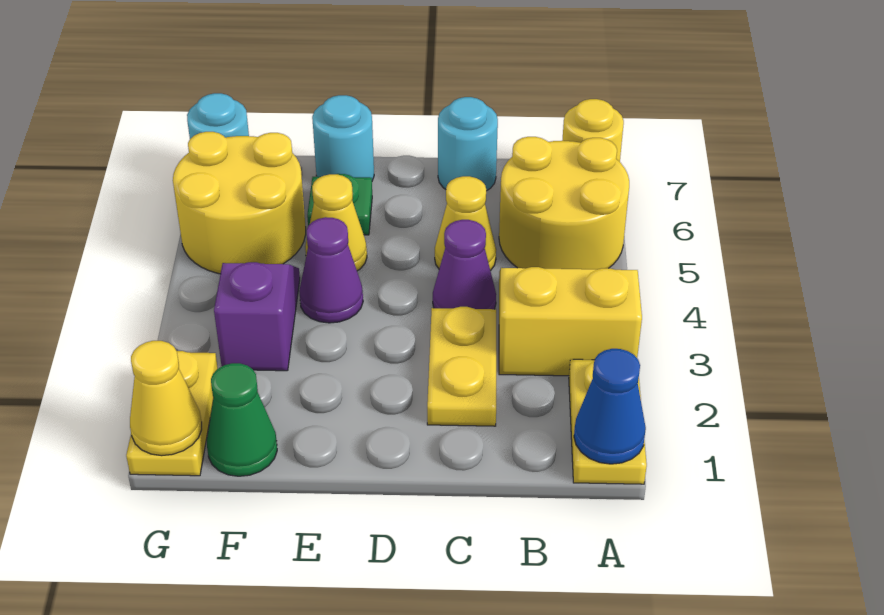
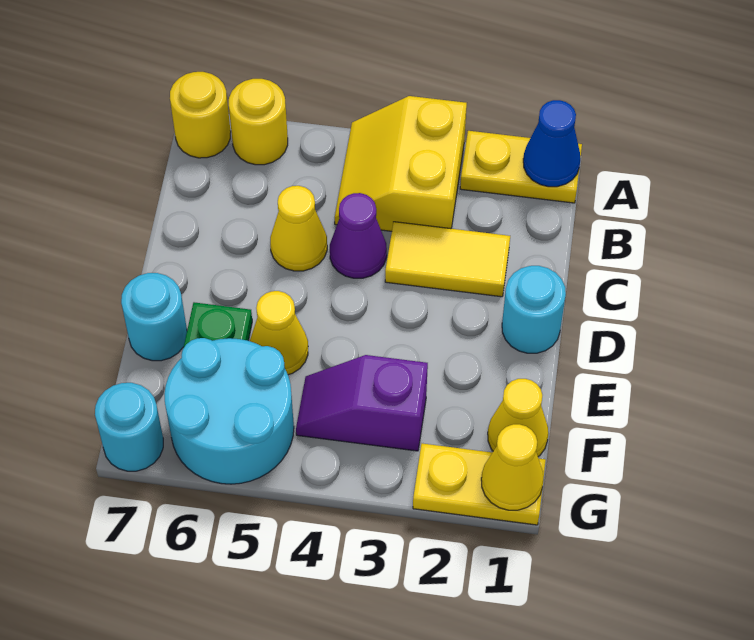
yellow 2x2 round brick [499,137,629,269] -> yellow 1x1 round brick [229,79,288,165]
yellow 1x2 plate [427,307,496,426] -> yellow 1x2 tile [385,222,510,297]
cyan 1x1 round brick [438,97,498,191] -> cyan 1x1 round brick moved to [502,266,566,353]
purple 1x1 cone [299,217,363,323] -> none
green 1x1 cone [207,363,277,476] -> yellow 1x1 cone [488,379,548,457]
yellow 2x2 round brick [173,132,306,274] -> cyan 2x2 round brick [164,338,294,484]

